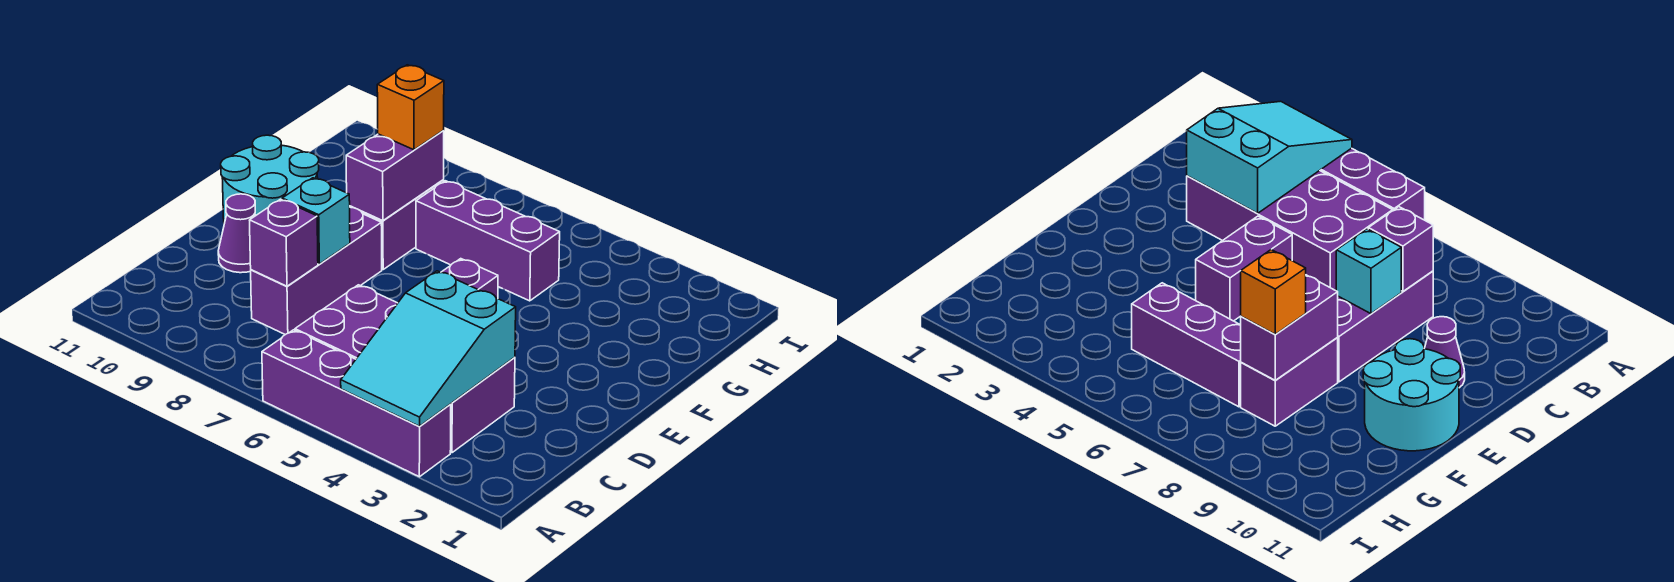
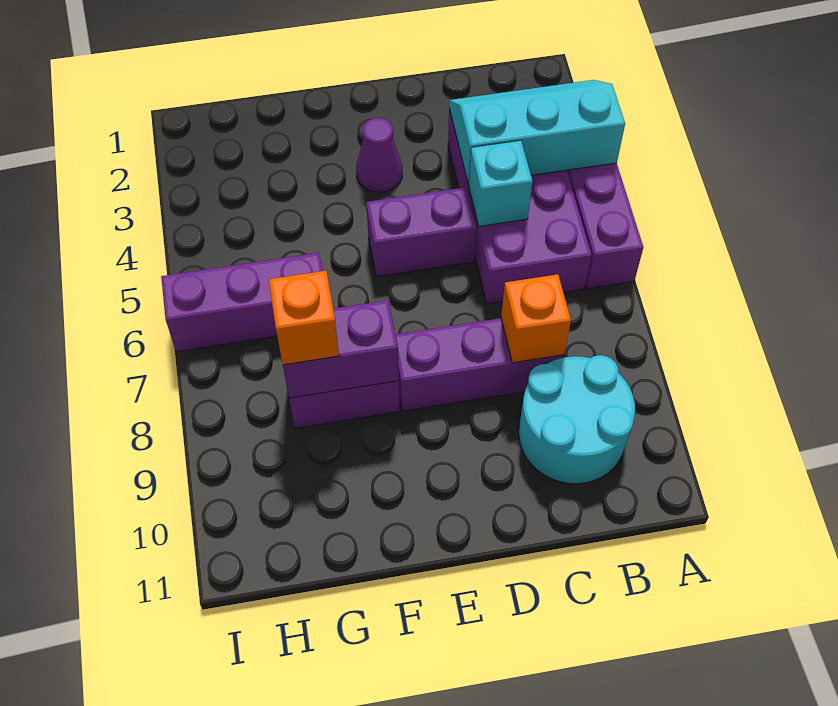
cyan 2x3 slope [341,271,516,426] -> cyan 2x3 slope turned to [449,80,625,184]
purple 1x1 brick [250,199,318,286] -> orange 1x1 brick [501,274,571,363]
cyan 1x1 brick [282,178,350,264] -> cyan 1x1 brick moved to [469,141,533,226]
purple 1x1 cone [218,194,255,273] -> purple 1x1 cone moved to [356,118,402,192]
cyan 2x2 round brick [221,135,319,224] -> cyan 2x2 round brick moved to [519,355,635,484]
purple 1x3 brick [416,181,560,301] -> purple 1x3 brick turned to [161,253,322,352]

